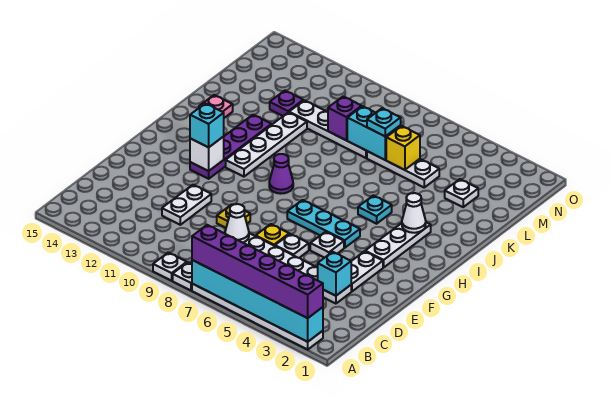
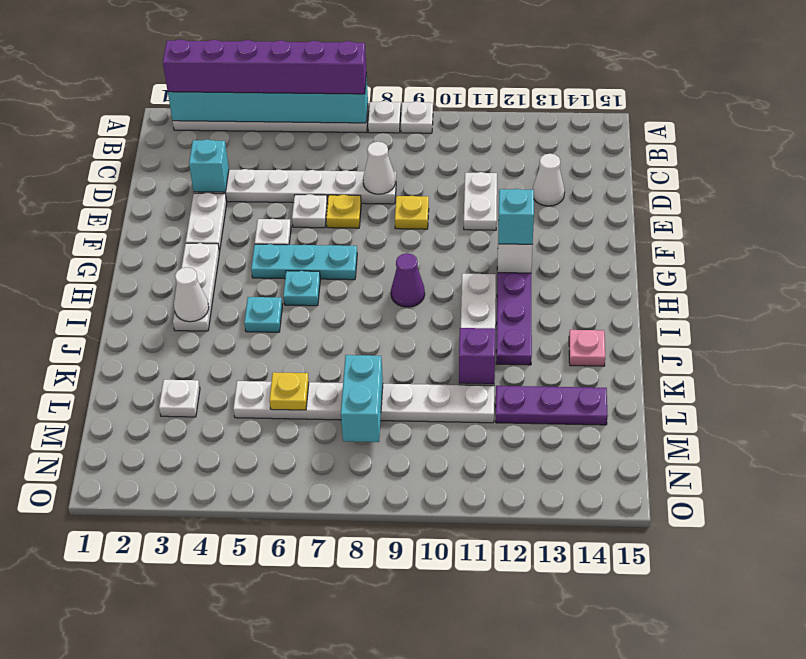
none -> white 1x1 cone [532,154,565,206]
yellow 1x1 brick [386,126,420,170] -> yellow 1x1 plate [269,372,309,410]
cyan 1x2 brick [347,106,401,160] -> cyan 1x2 brick turned to [341,355,383,442]
cyan 1x1 plate [367,108,401,136] -> cyan 1x1 plate moved to [283,271,320,306]
purple 1x1 brick [328,96,362,140] -> purple 1x1 brick moved to [459,328,495,384]
purple 1x1 plate [270,91,303,116] -> purple 1x3 plate [496,386,608,425]

